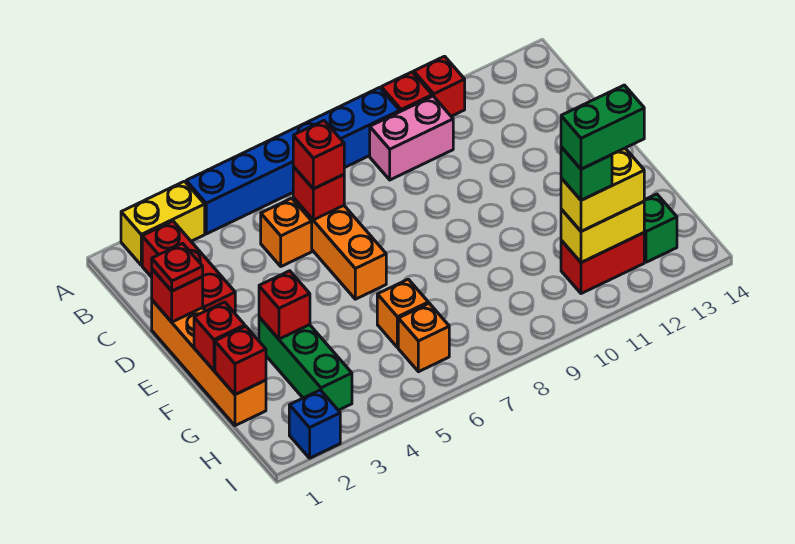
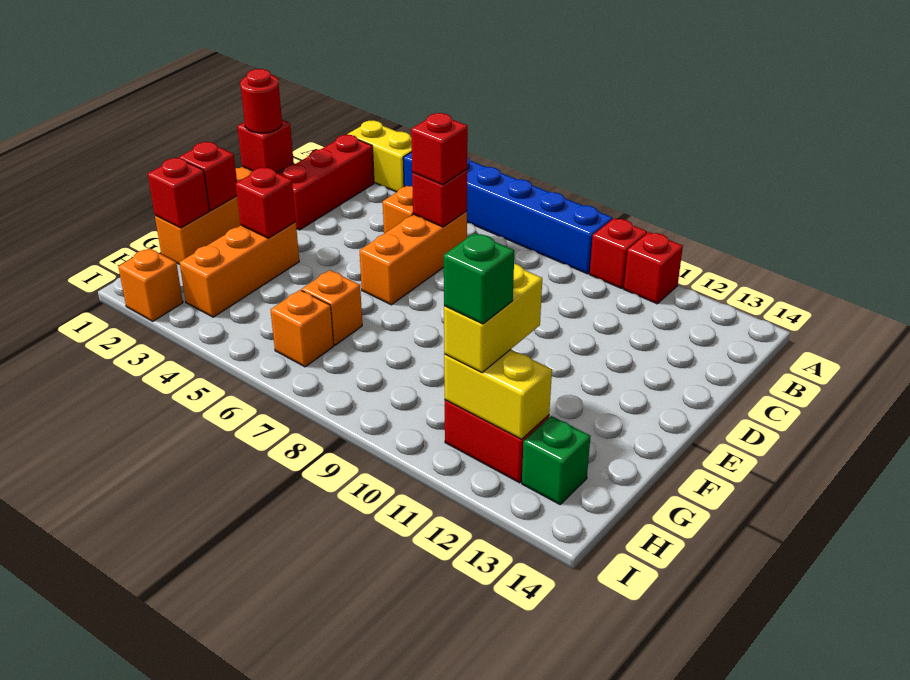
pink 1x2 brick [370,96,453,180] -> none
red 1x1 plate [152,243,203,291] -> red 1x1 round brick [240,69,282,133]
green 1x3 brick [259,317,352,410] -> orange 1x3 brick [179,222,299,317]
yellow 1x2 brick [561,148,644,231] -> yellow 1x2 brick turned to [444,264,542,372]
green 1x2 brick [561,85,644,169] -> none
blue 1x1 brick [289,390,340,458] -> orange 1x1 brick [118,248,183,321]

